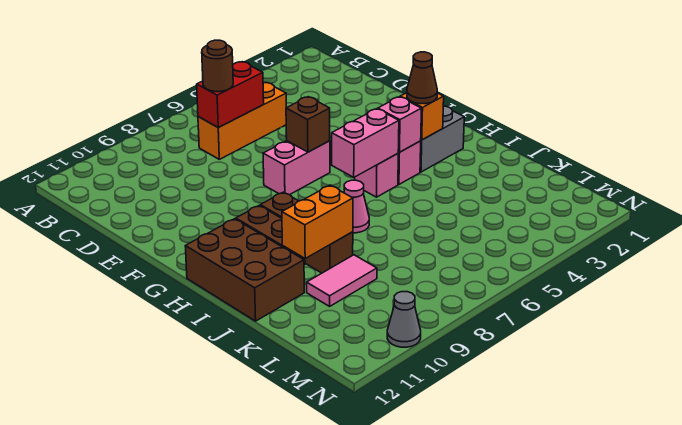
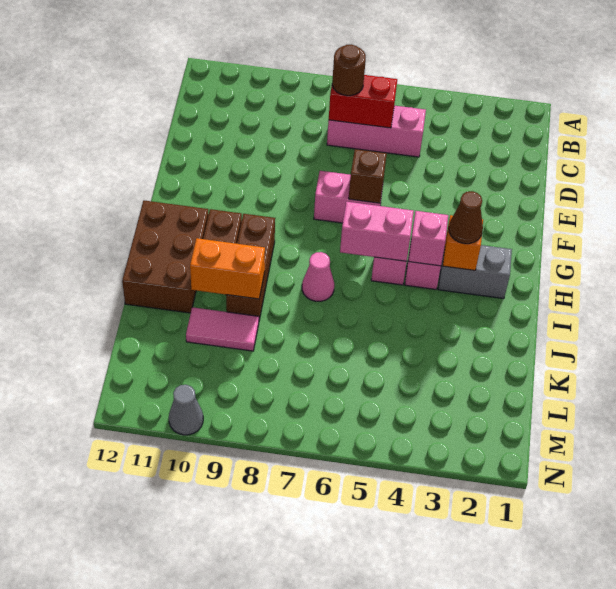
orange 1x3 brick [198,83,287,159] -> pink 1x3 brick [327,106,426,157]

